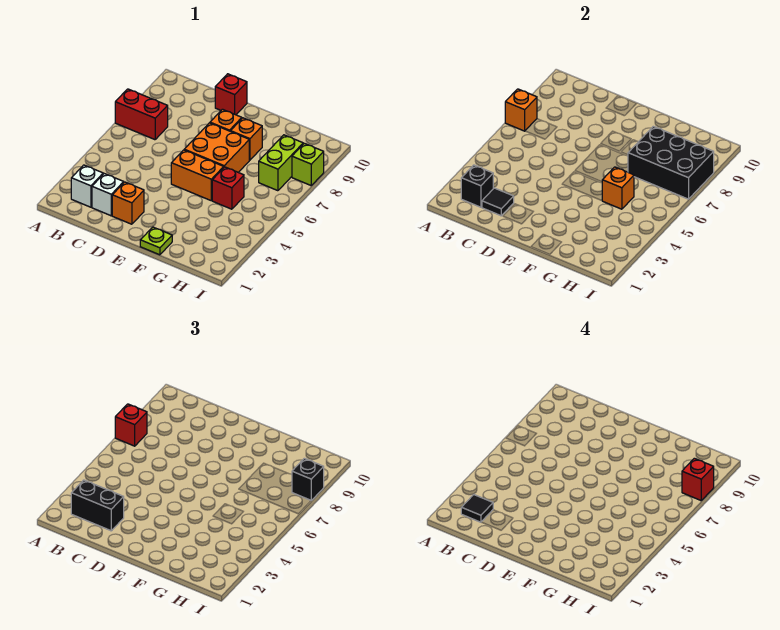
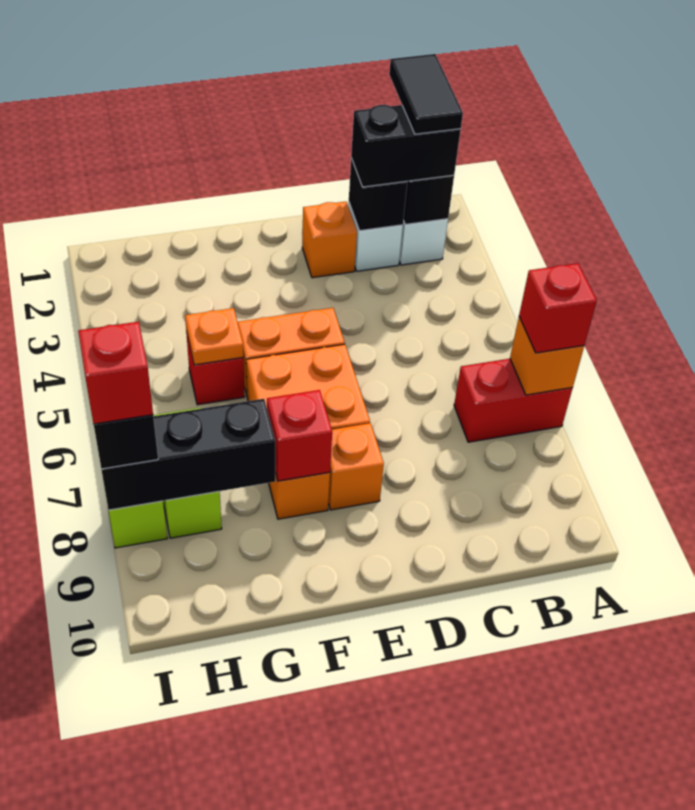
black 1x1 tile [461,495,493,522] -> black 1x2 tile [389,54,463,134]
black 1x1 tile [482,188,514,216] -> black 1x1 brick [349,158,407,231]
red 1x1 brick [215,74,247,115] -> red 1x1 brick moved to [267,390,332,481]
lime 1x1 plate [140,227,172,255] -> none
orange 1x1 brick [602,167,634,209] -> orange 1x1 plate [185,308,243,365]
black 2x3 brick [628,126,714,199] -> black 1x3 brick [101,399,275,510]

